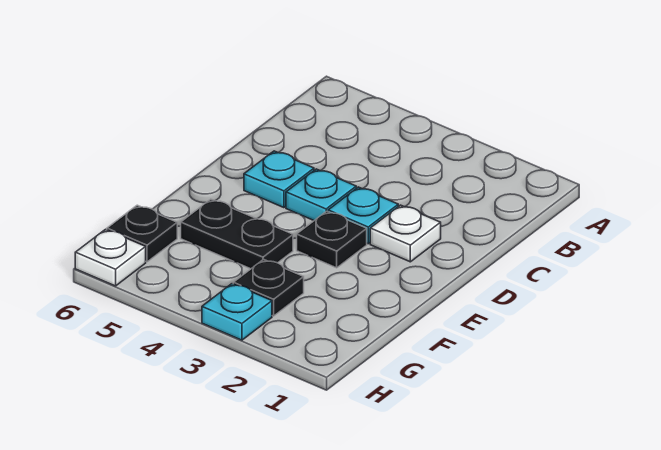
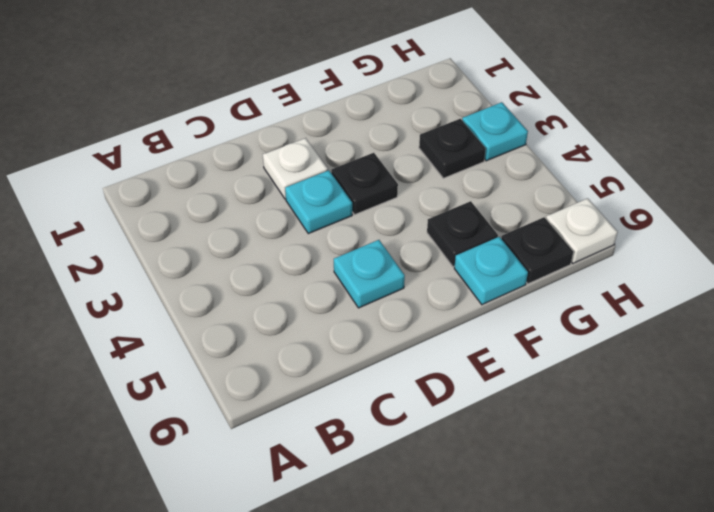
cyan 1x1 plate [286,169,356,220] -> cyan 1x1 plate moved to [454,237,528,305]
black 1x2 plate [181,199,293,269] -> black 1x1 plate [427,201,498,267]

